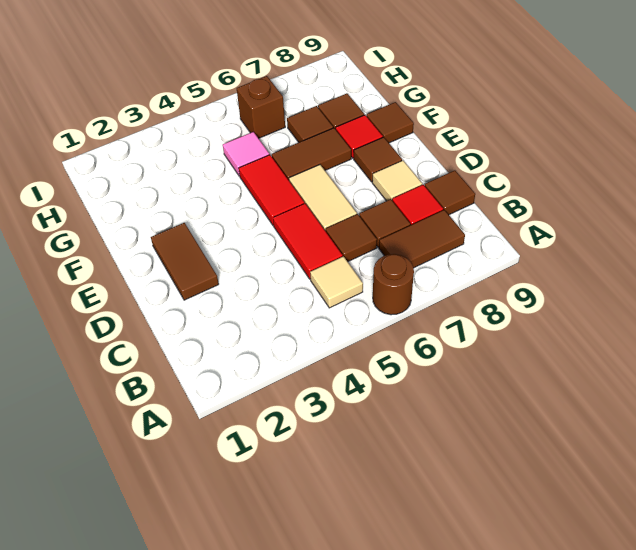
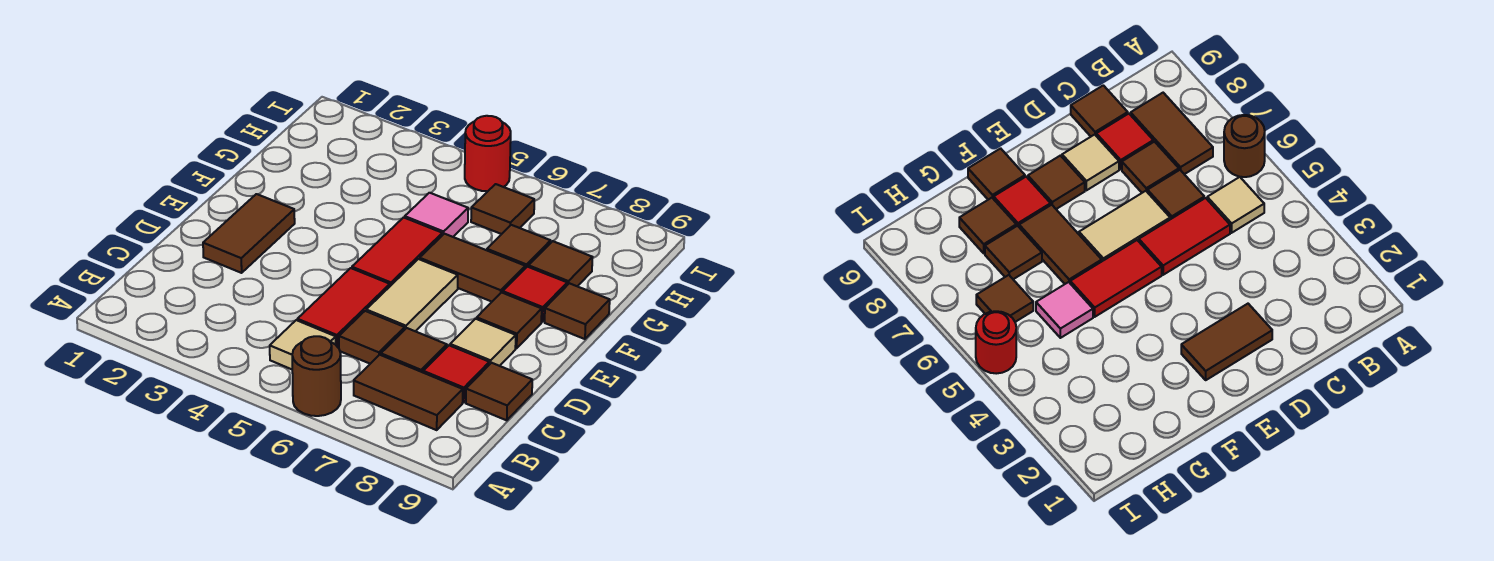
brown 1x1 brick [237,76,285,138] -> brown 1x1 tile [471,184,534,234]
none -> red 1x1 round brick [465,116,511,191]

